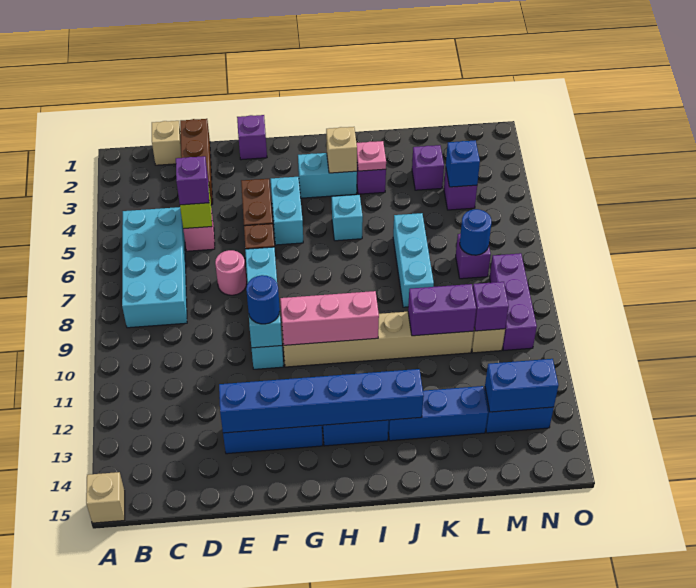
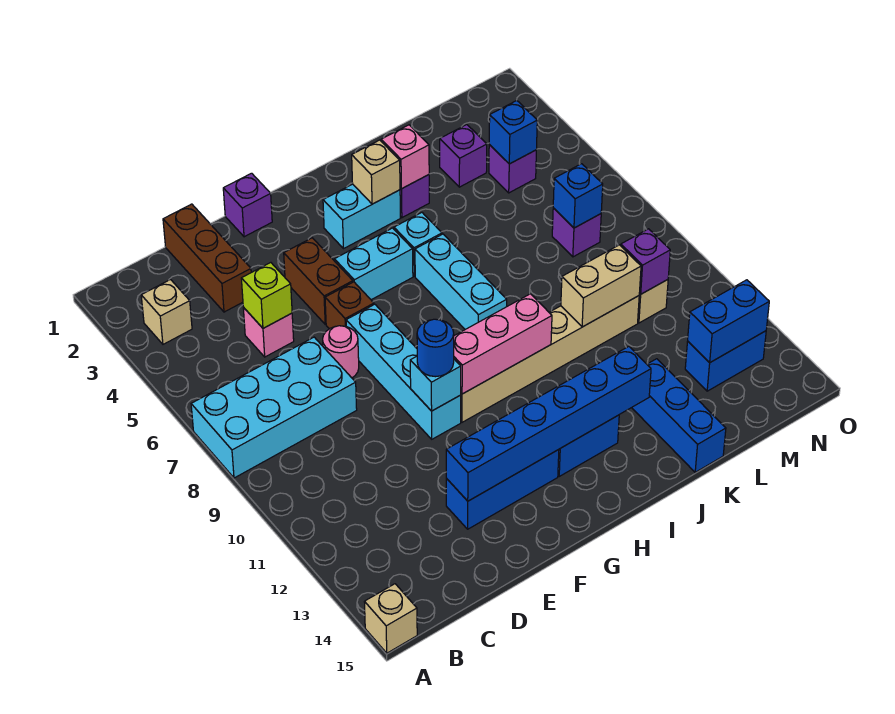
cyan 2x4 brick [122,207,187,328] -> cyan 2x4 brick turned to [191,337,357,478]
tan 1x1 brick [152,121,181,165] -> tan 1x1 brick moved to [141,280,192,344]
purple 1x1 brick [176,156,209,205] -> none
cyan 1x2 brick [271,177,303,245] -> cyan 1x2 brick turned to [334,228,413,300]
pink 1x1 plate [357,141,386,171] -> pink 1x1 brick [381,125,429,189]
blue 1x3 brick [388,386,488,441] -> blue 1x3 brick turned to [632,359,726,472]
cyan 1x3 brick [393,213,434,307] -> cyan 1x3 brick moved to [415,234,507,329]
purple 1x2 brick [408,284,476,336] -> tan 1x2 brick [561,245,641,327]
blue 1x1 round brick [460,209,491,255] -> blue 1x1 brick [553,164,603,228]
purple 1x3 brick [490,253,537,350] -> none

